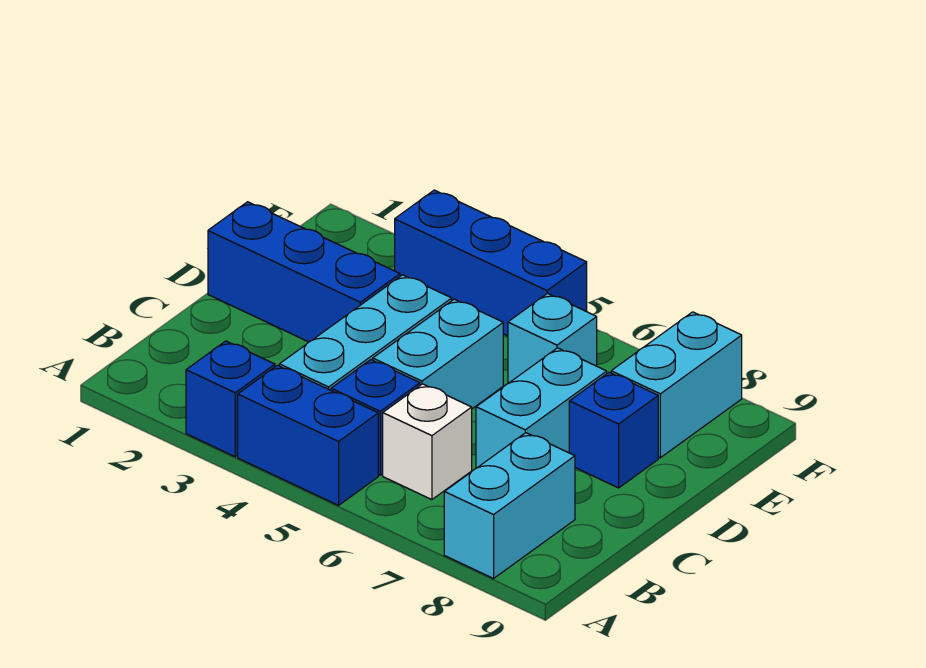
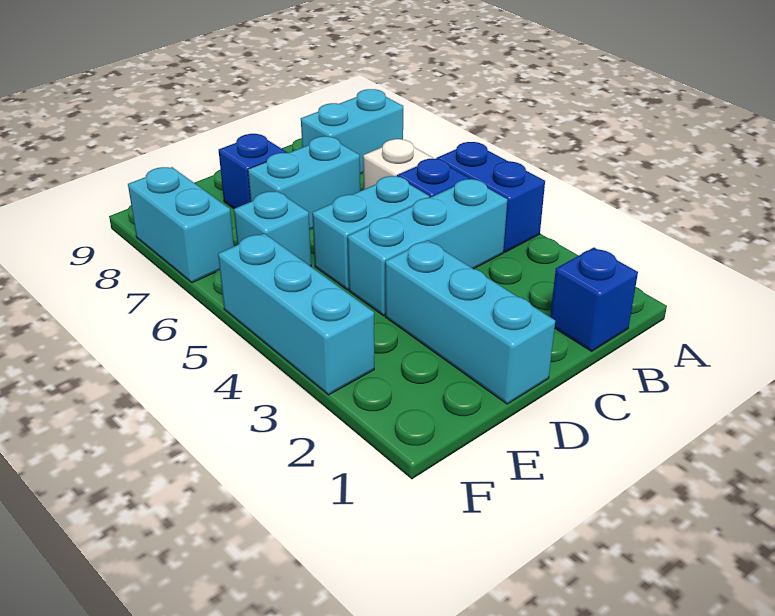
blue 1x1 brick [186,341,275,457] -> blue 1x1 brick moved to [550,248,638,351]
blue 1x3 brick [208,202,400,342] -> cyan 1x3 brick [385,240,555,404]
cyan 1x2 brick [611,312,742,458] -> cyan 1x2 brick turned to [128,167,234,283]
blue 1x3 brick [395,190,587,336] -> cyan 1x3 brick [218,233,374,395]

